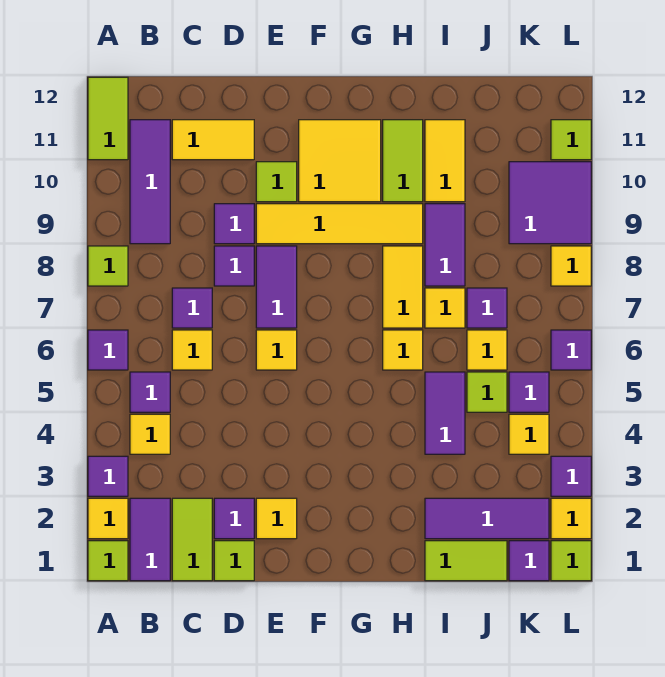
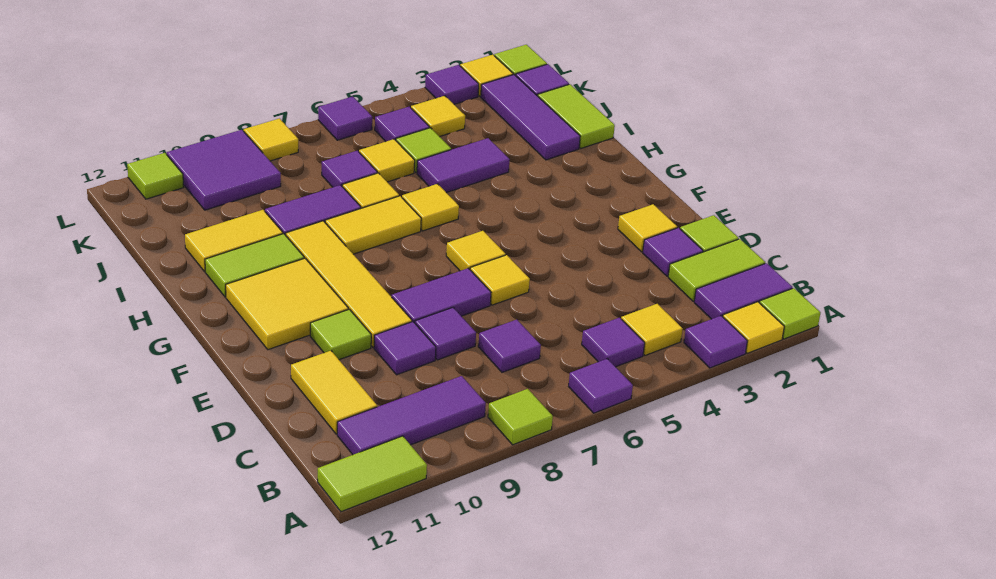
yellow 1x1 tile [172,330,212,370] -> yellow 1x1 tile moved to [446,231,505,271]

